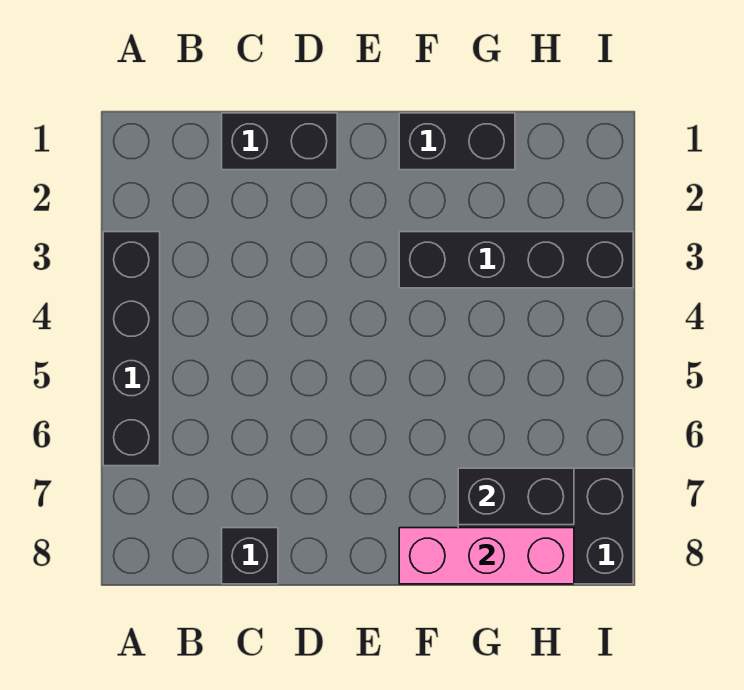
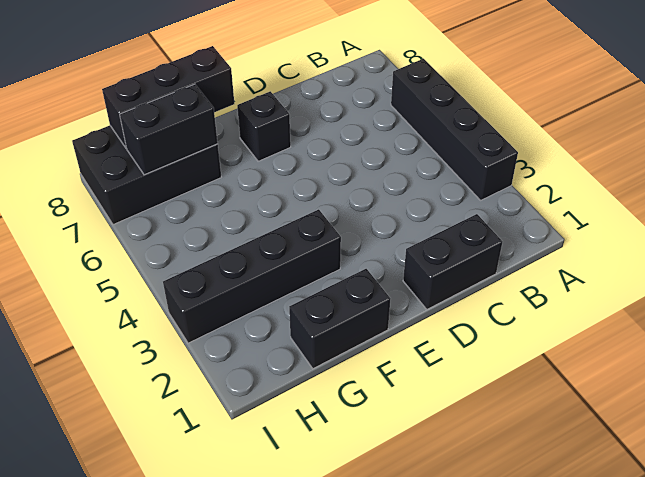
black 1x1 brick [222,528,278,584] -> black 1x1 brick moved to [237,91,291,161]
pink 1x3 brick [399,528,574,584] -> black 1x3 brick [102,46,234,149]

